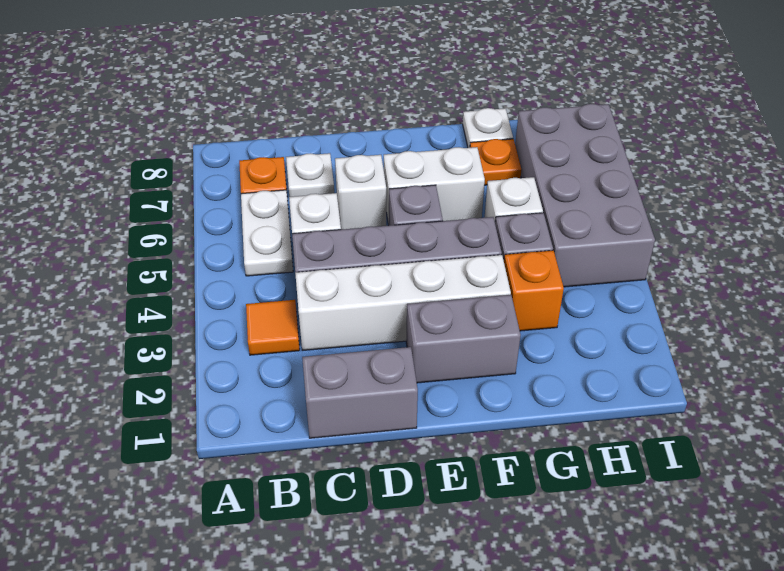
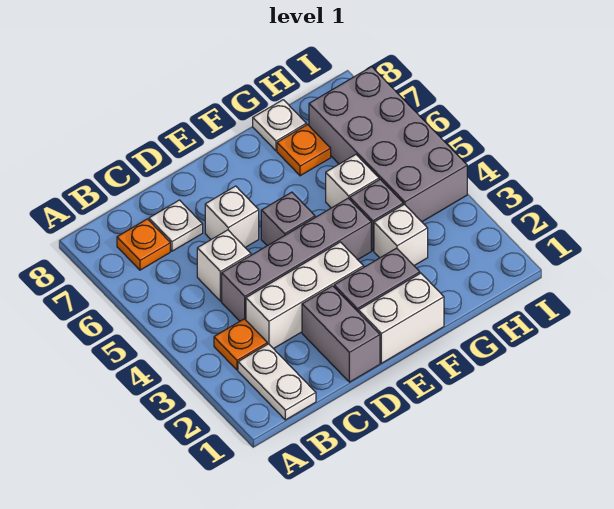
orange 1x1 tile [246,300,300,355] -> orange 1x1 plate [214,319,267,370]
white 1x2 plate [241,190,293,276] -> white 1x2 plate moved to [238,344,316,420]
grey 1x2 brick [302,347,418,438] -> grey 1x2 brick turned to [302,286,380,382]
white 1x4 brick [295,255,511,351] -> white 1x3 brick [246,242,364,349]
white 1x2 brick [384,147,485,225] -> white 1x2 brick moved to [358,273,444,363]
orange 1x1 brick [504,250,564,331] -> white 1x1 brick [374,204,428,266]

